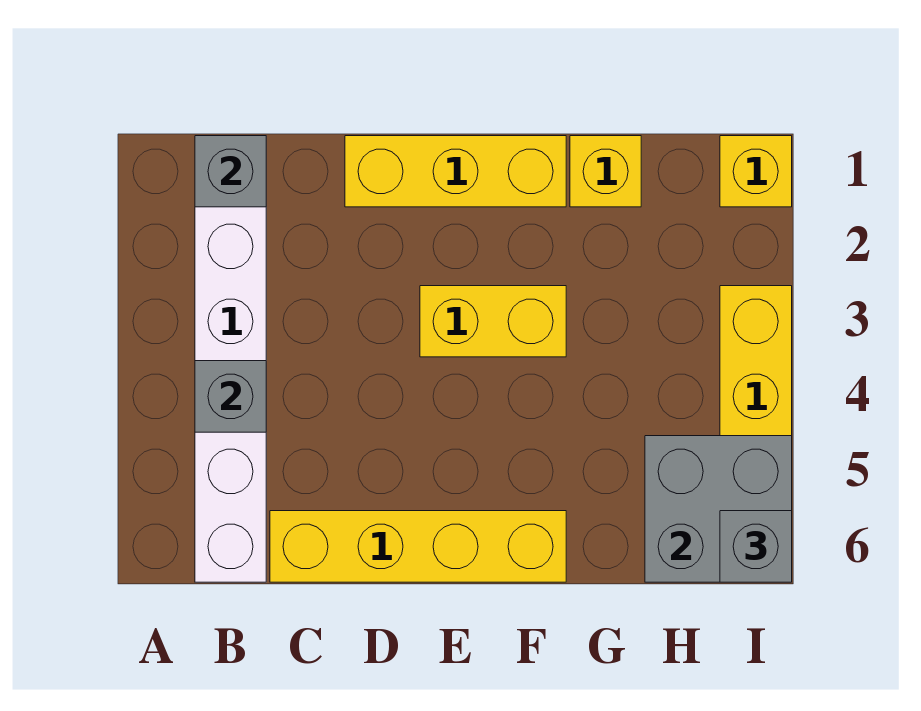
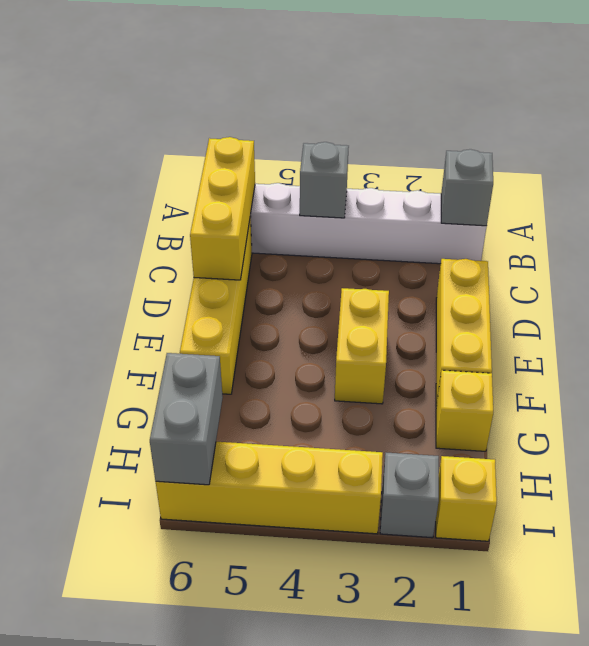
none -> yellow 1x3 brick [190,137,255,280]
grey 2x2 brick [645,436,792,582] -> grey 1x2 brick [150,353,223,485]
grey 1x1 brick [720,511,792,582] -> grey 1x1 brick moved to [380,453,439,538]

